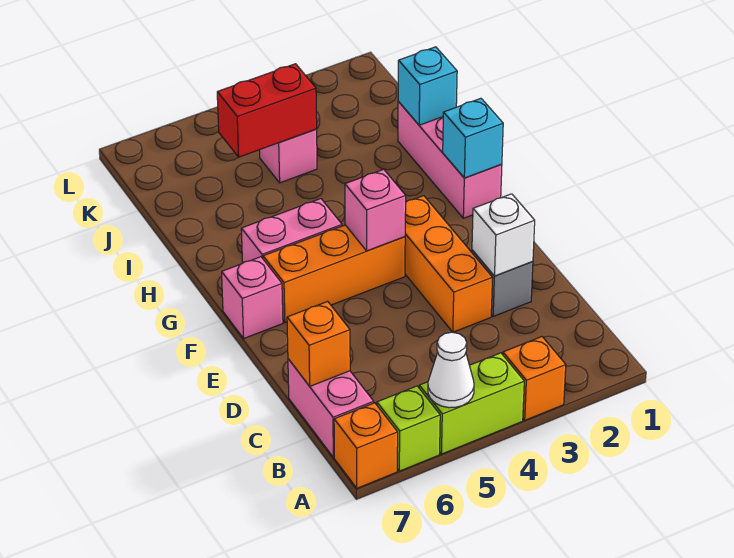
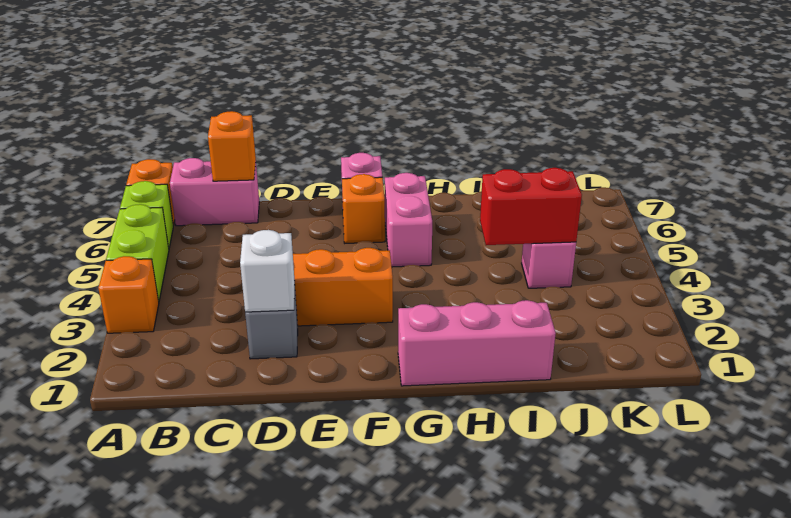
white 1x1 cone [428,332,474,408] -> none
orange 1x3 brick [263,225,405,323] -> orange 1x1 brick [342,174,385,243]
pink 1x1 brick [345,169,406,251] -> none
cyan 1x1 brick [443,98,503,178] -> none
cyan 1x1 brick [398,47,457,125] -> none
red 1x2 brick [217,64,317,157] -> red 1x2 brick turned to [480,168,582,245]

